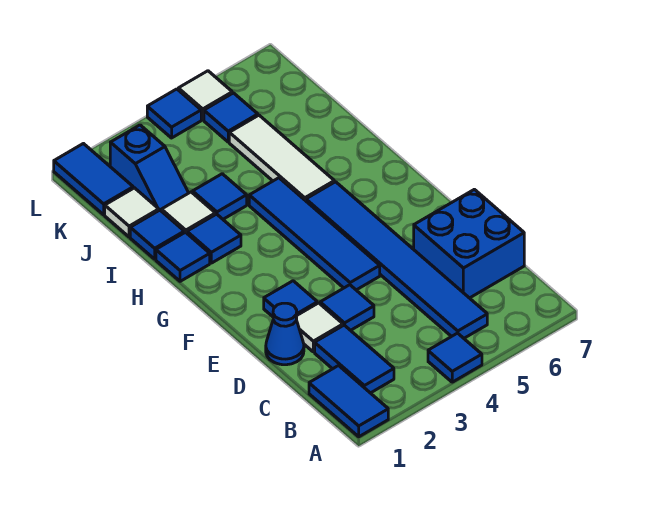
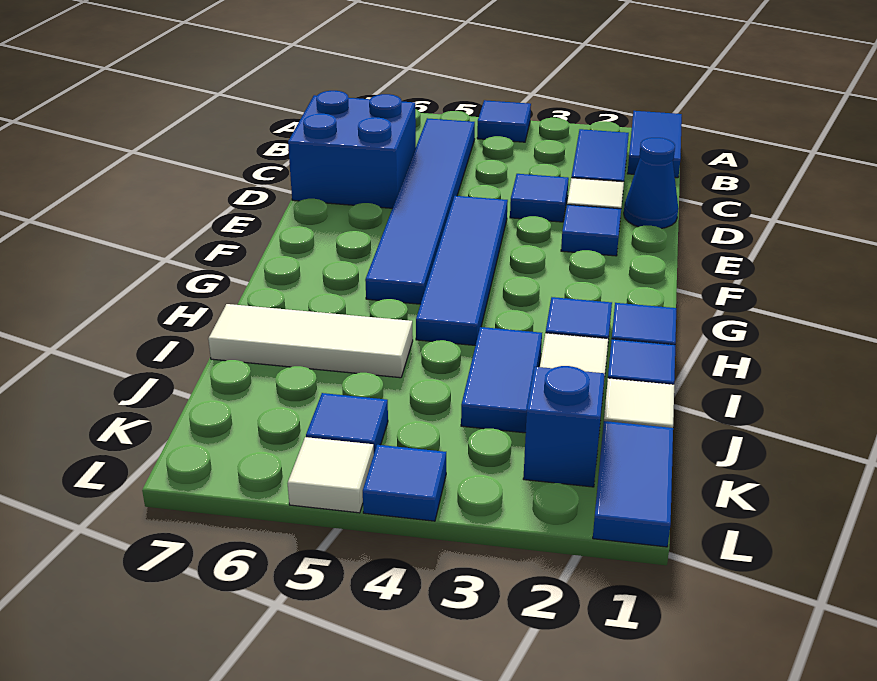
white 1x3 tile [229,115,334,201] -> white 1x3 tile turned to [208,304,413,378]
blue 1x1 tile [193,174,247,219] -> blue 1x2 tile [461,327,542,433]

